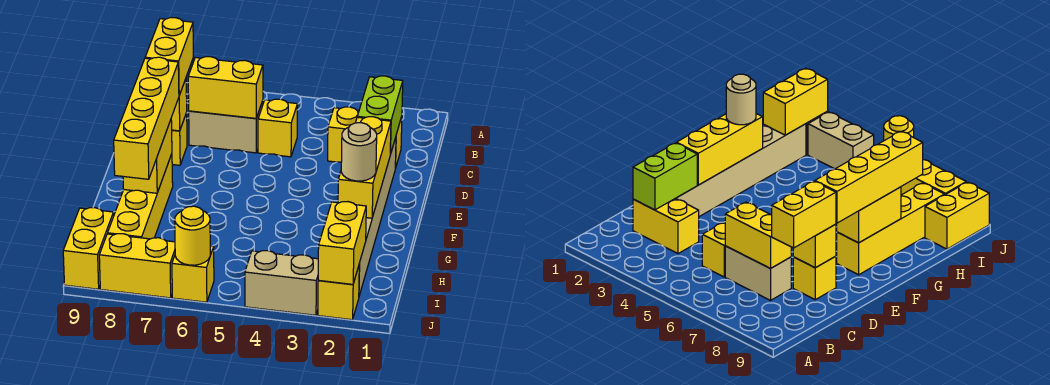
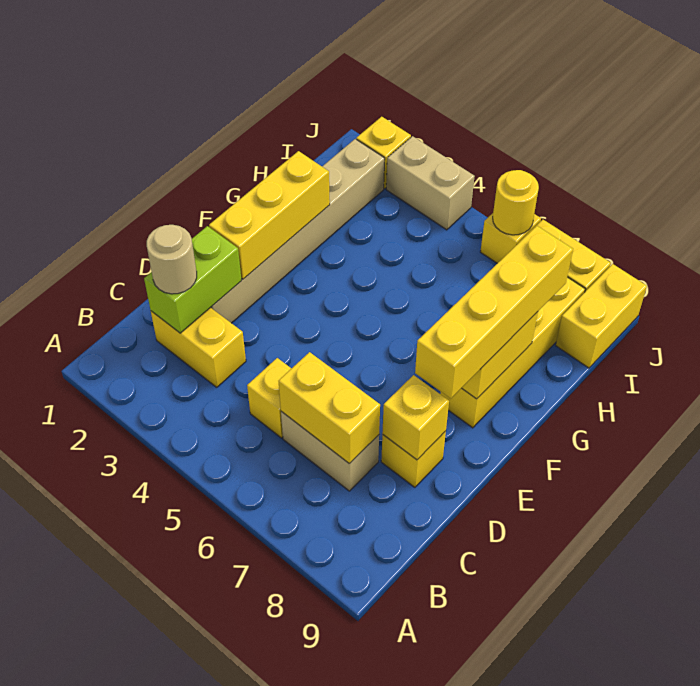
yellow 1x2 brick [145,18,193,95] -> none
tan 1x1 round brick [341,123,377,181] -> tan 1x1 round brick moved to [147,225,197,294]
yellow 1x2 brick [318,202,366,284] -> none

